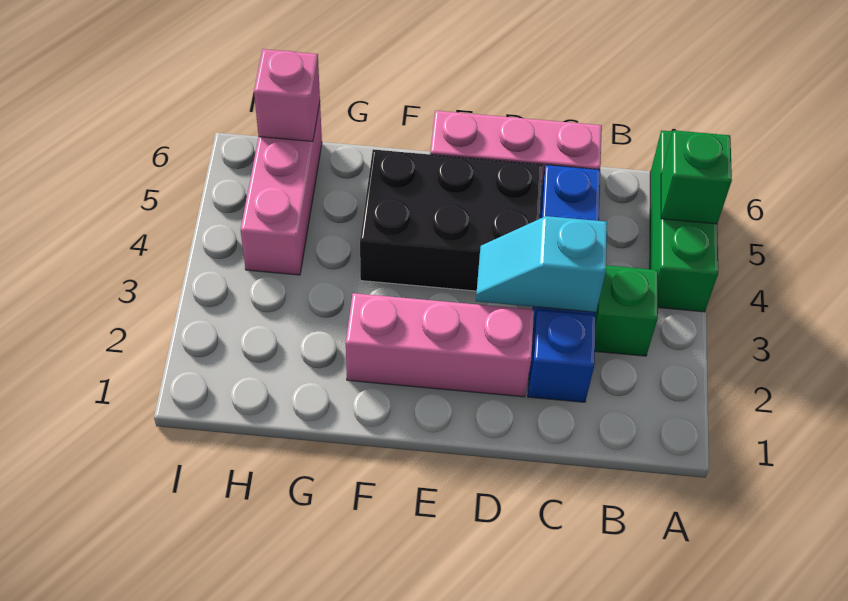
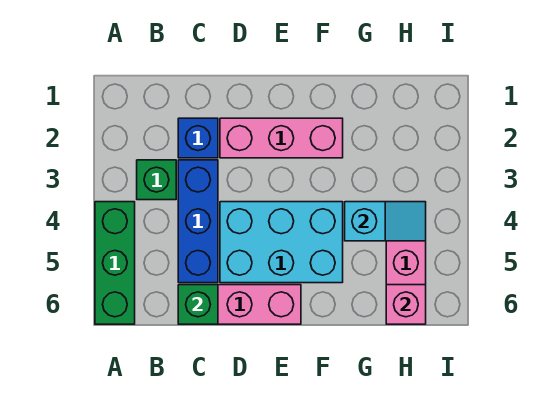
green 1x1 brick [661,130,732,224] -> green 1x1 brick moved to [178,285,218,324]
cyan 1x2 slope [476,216,607,312] -> cyan 1x2 slope moved to [345,202,426,241]
black 2x3 brick [360,149,543,291] -> cyan 2x3 brick [220,202,343,283]

